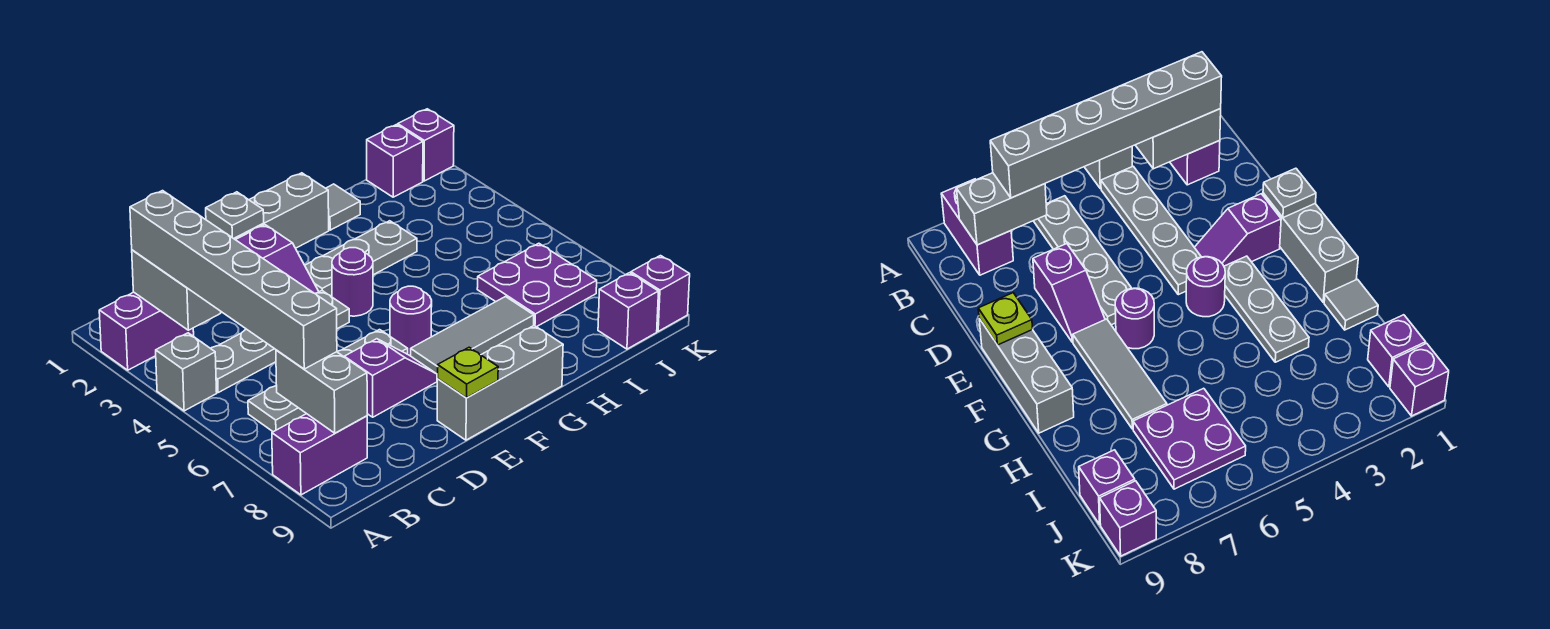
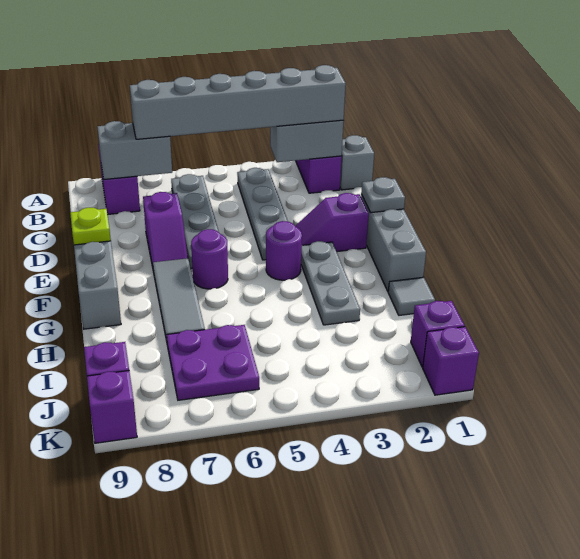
grey 1x1 brick [156,333,217,411] -> grey 1x1 brick moved to [340,135,374,190]

